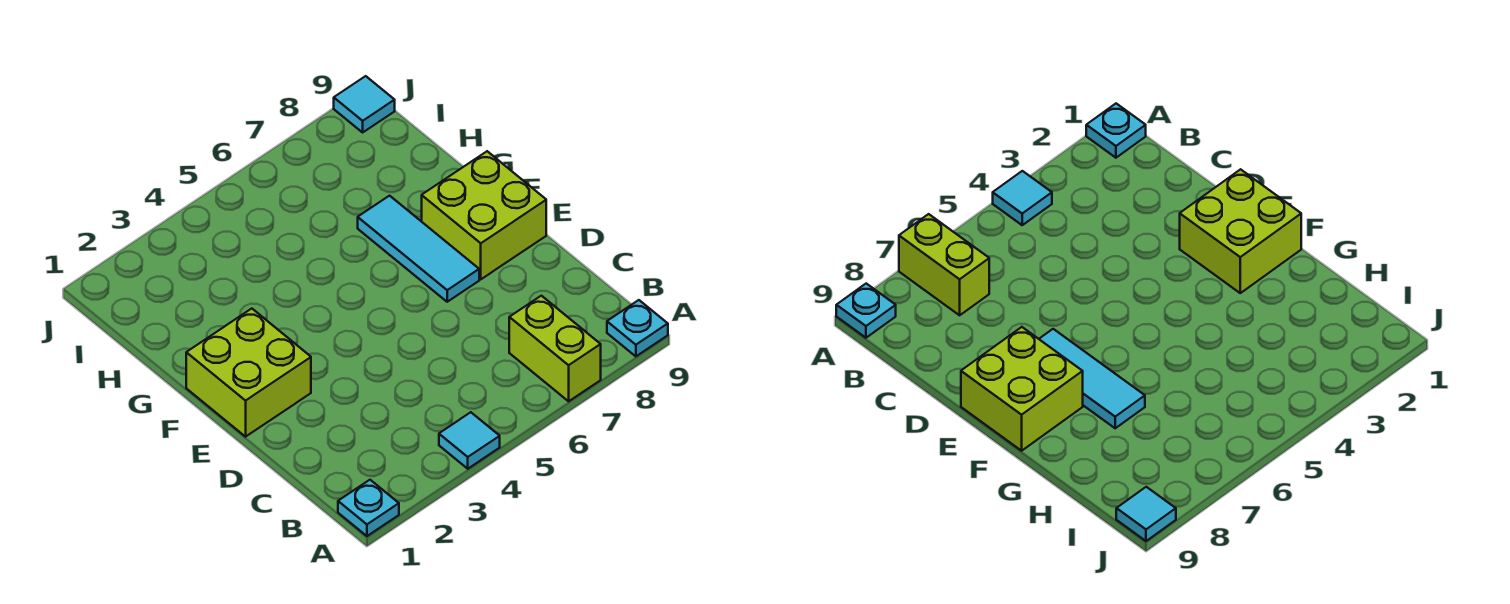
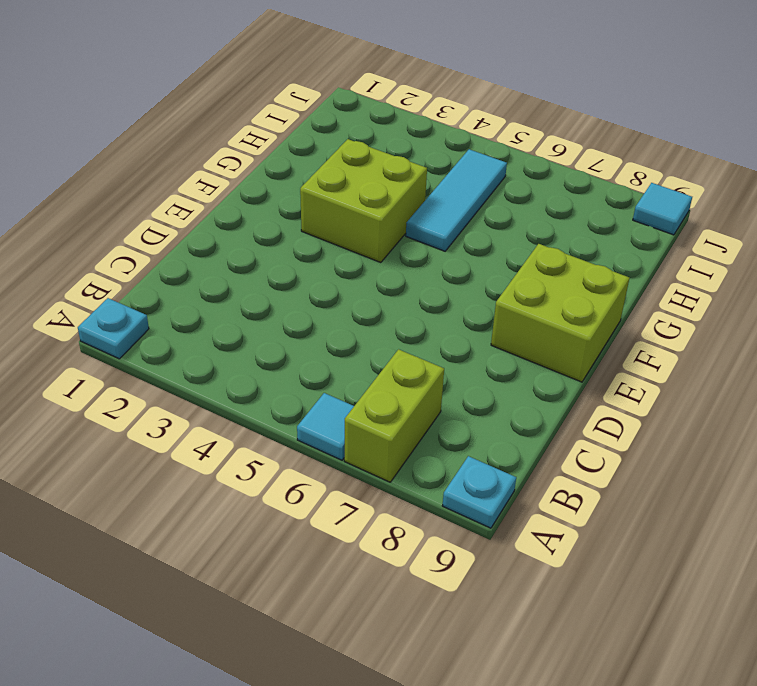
cyan 1x1 tile [439,412,500,469] -> cyan 1x1 tile moved to [297,393,354,460]
lime 2x2 brick [186,309,311,437] -> lime 2x2 brick moved to [300,139,427,263]
cyan 1x3 tile [358,196,479,302] -> cyan 1x3 tile moved to [406,149,507,251]

